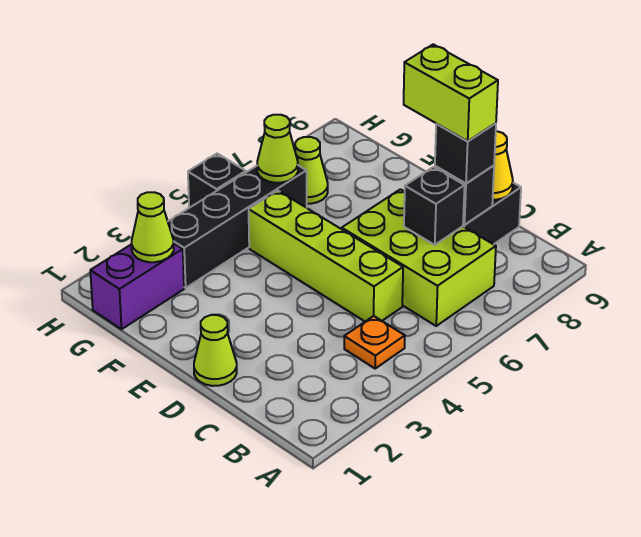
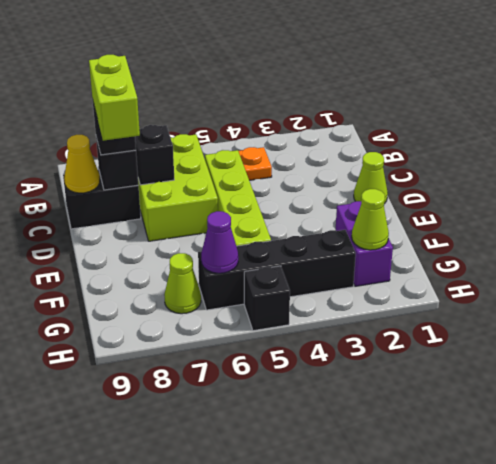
purple 1x2 brick [90,244,184,329] -> purple 1x2 brick turned to [336,201,393,286]
lime 1x1 cone [257,115,298,183] -> purple 1x1 cone [201,211,238,273]

